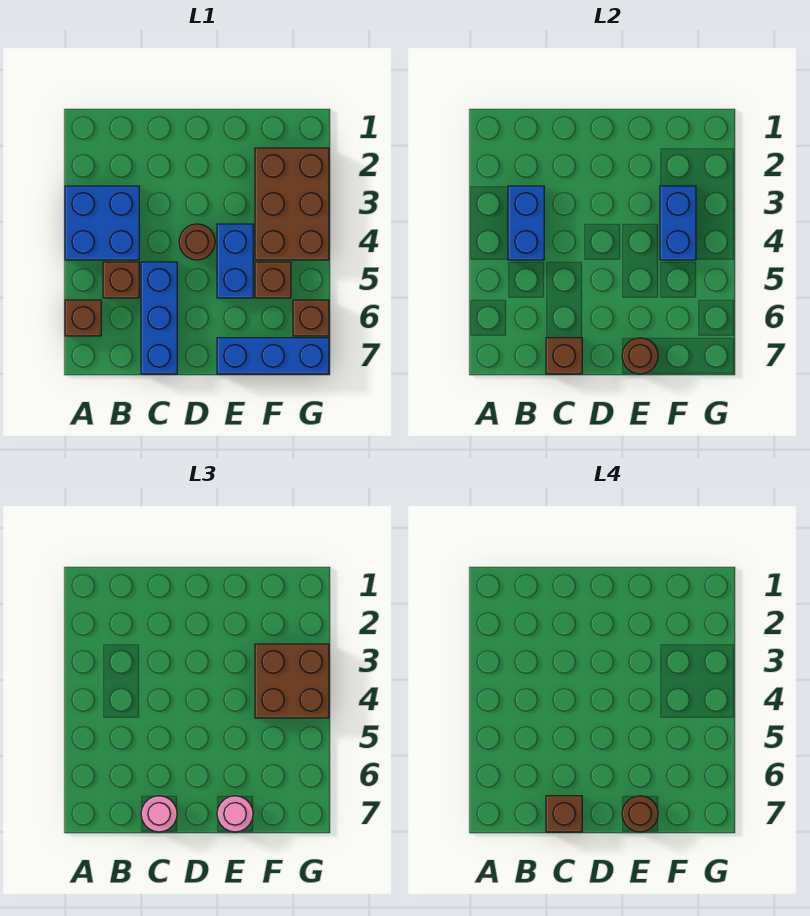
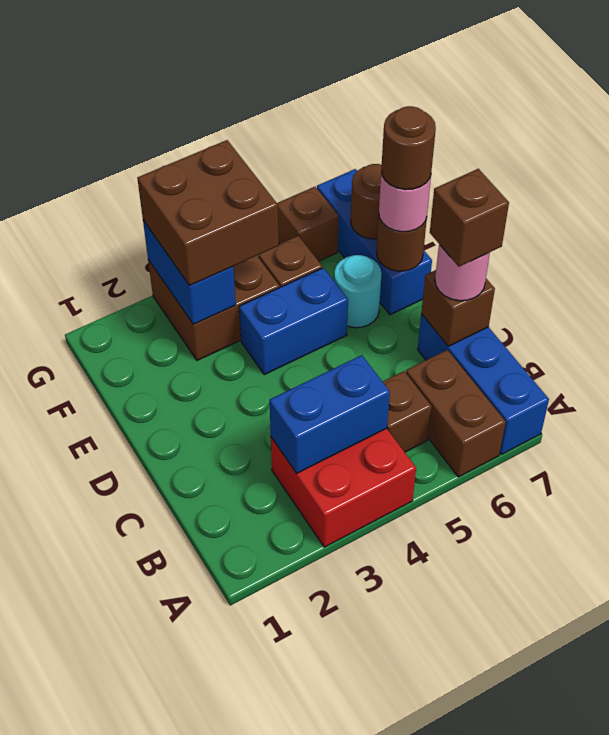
blue 2x2 brick [65,186,139,260] -> red 2x2 brick [271,428,416,547]
brown 1x1 brick [65,300,101,336] -> brown 1x2 brick [406,350,506,477]
blue 1x3 brick [141,262,177,374] -> blue 1x3 brick turned to [418,314,549,455]
brown 1x1 round brick [179,224,215,260] -> brown 1x1 round brick moved to [351,164,382,239]
none -> cyan 1x1 round brick [334,255,382,328]
brown 2x3 brick [255,148,329,260] -> brown 2x2 brick [148,256,280,360]
blue 1x2 brick [660,186,696,260] -> blue 1x2 brick turned to [143,220,236,324]

